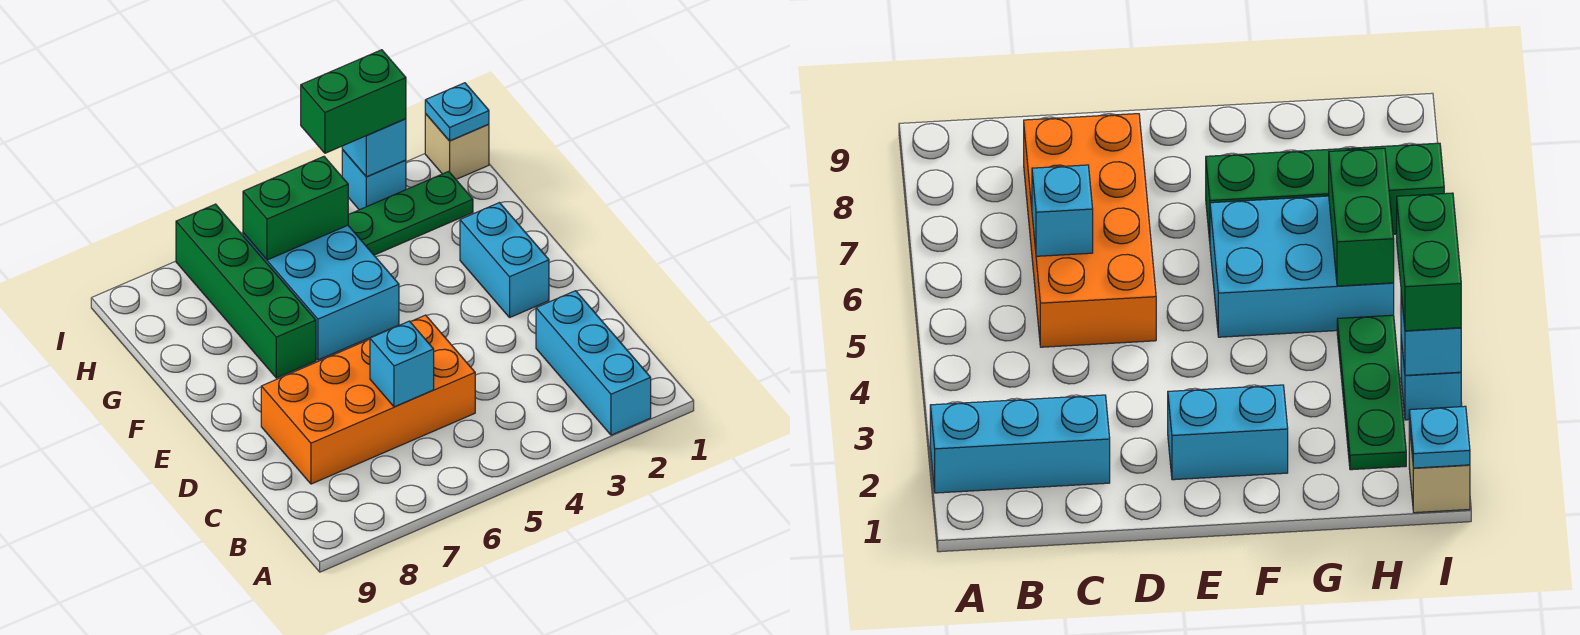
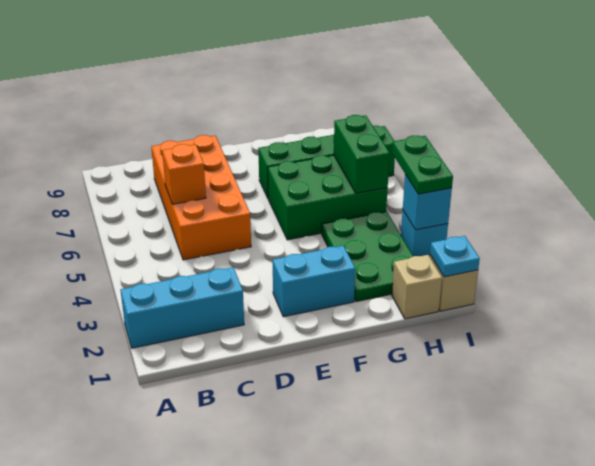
cyan 1x1 brick [370,321,434,407] -> orange 1x1 brick [162,144,206,204]
cyan 2x3 brick [243,225,399,360] -> green 2x3 brick [268,155,388,240]
none -> tan 1x1 brick [392,255,442,319]
green 1x3 plate [348,171,473,255] -> green 2x3 plate [322,211,413,302]
green 1x2 brick [301,50,406,153] -> green 1x2 plate [392,136,453,194]

